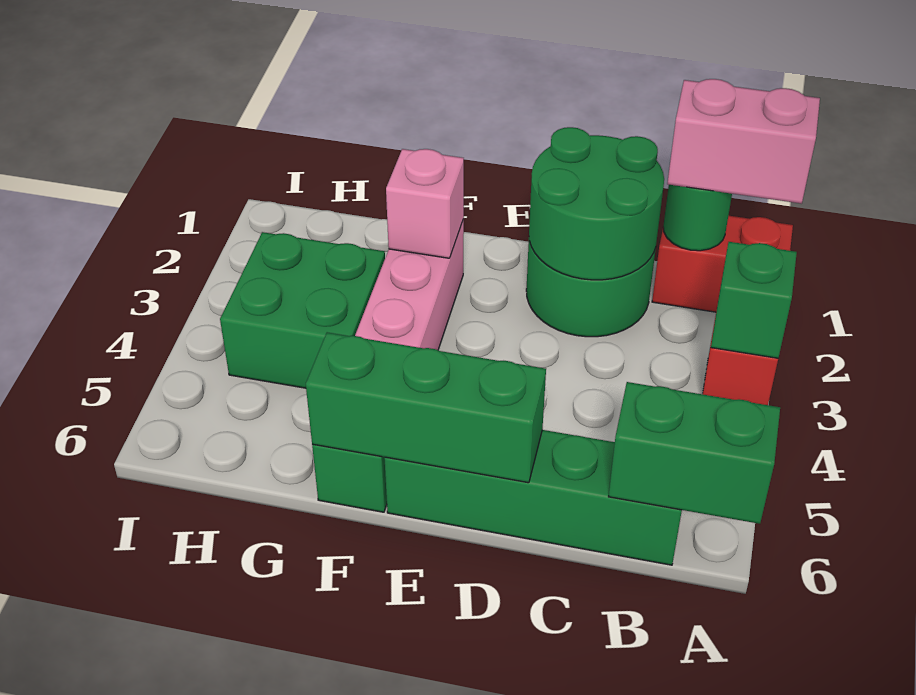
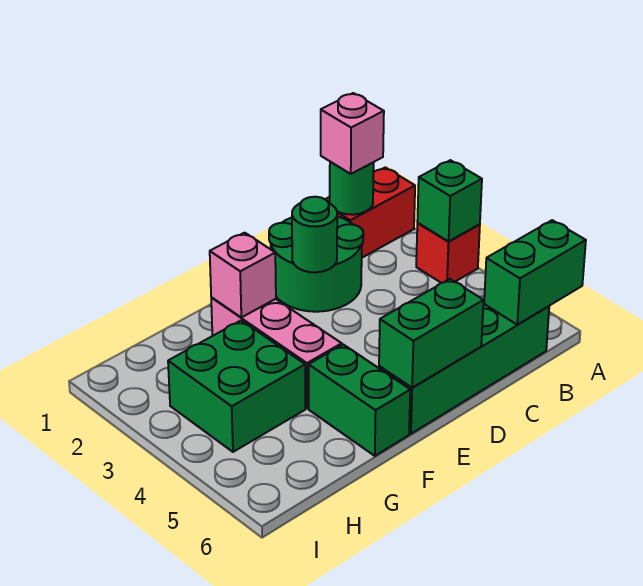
pink 1x2 brick [667,79,820,204] -> pink 1x1 brick [321,93,384,174]
green 2x2 round brick [529,127,664,280] -> green 1x1 round brick [292,197,337,272]
green 1x3 brick [306,332,546,483] -> green 1x2 brick [379,279,484,388]

